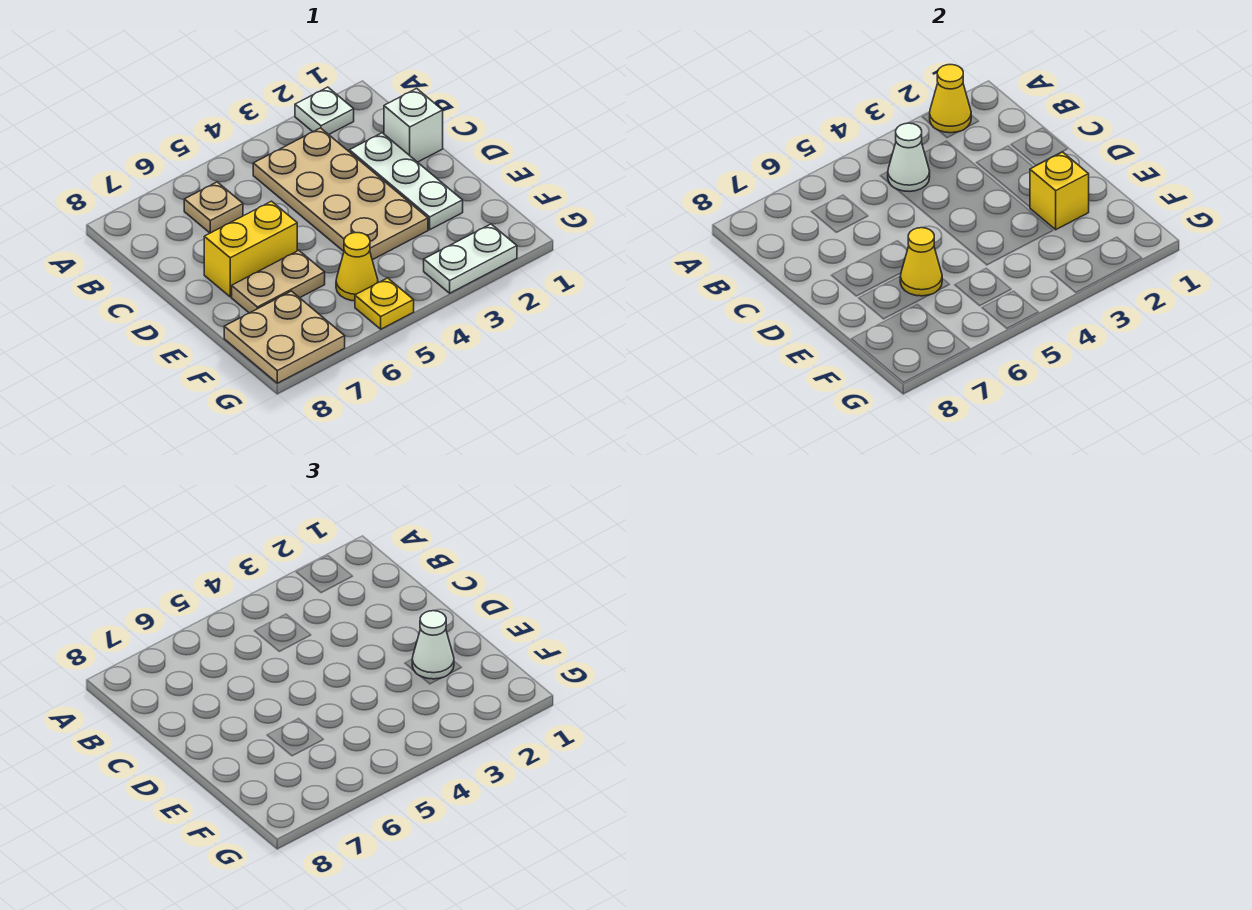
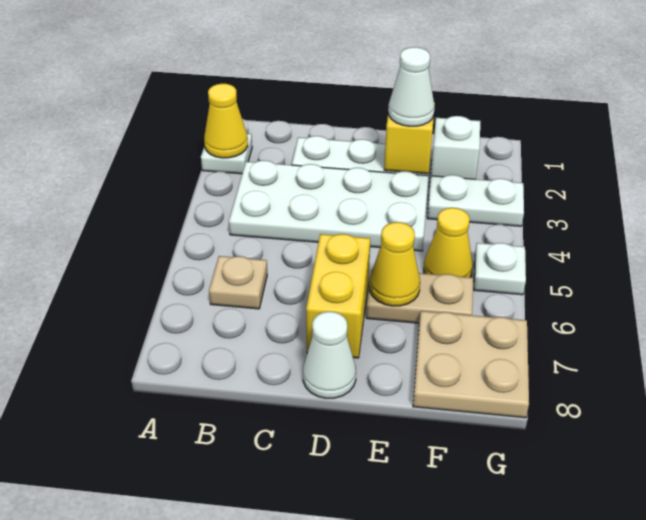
tan 2x4 plate [253,128,428,260] -> white 2x4 plate [229,160,429,251]
white 1x1 cone [888,123,930,192] -> white 1x1 cone moved to [303,312,356,398]
white 1x1 brick [384,88,443,162] -> white 1x1 brick moved to [430,116,480,179]
tan 1x2 plate [232,250,325,313] -> tan 1x2 plate turned to [366,269,473,323]
white 1x2 plate [424,224,517,293] -> white 1x2 plate turned to [427,175,524,226]
yellow 1x1 plate [355,278,414,329] -> white 1x1 plate [474,243,526,295]

